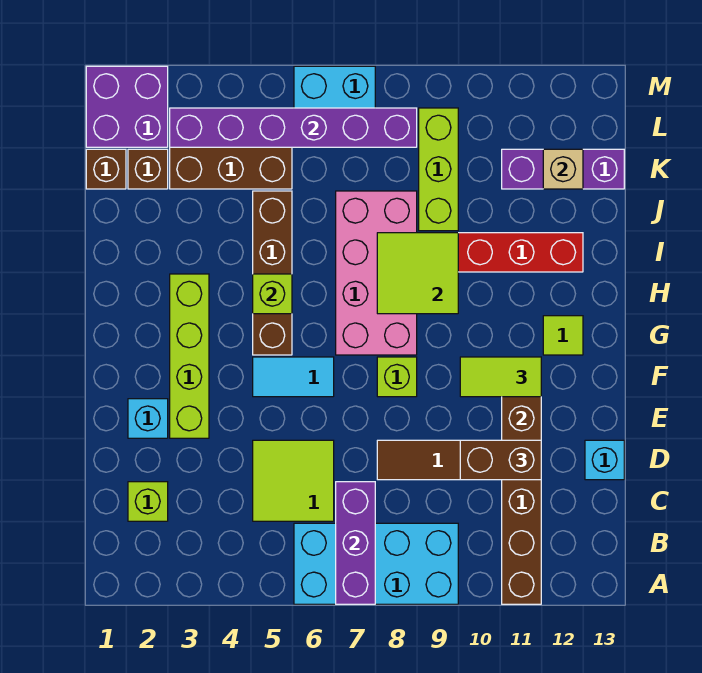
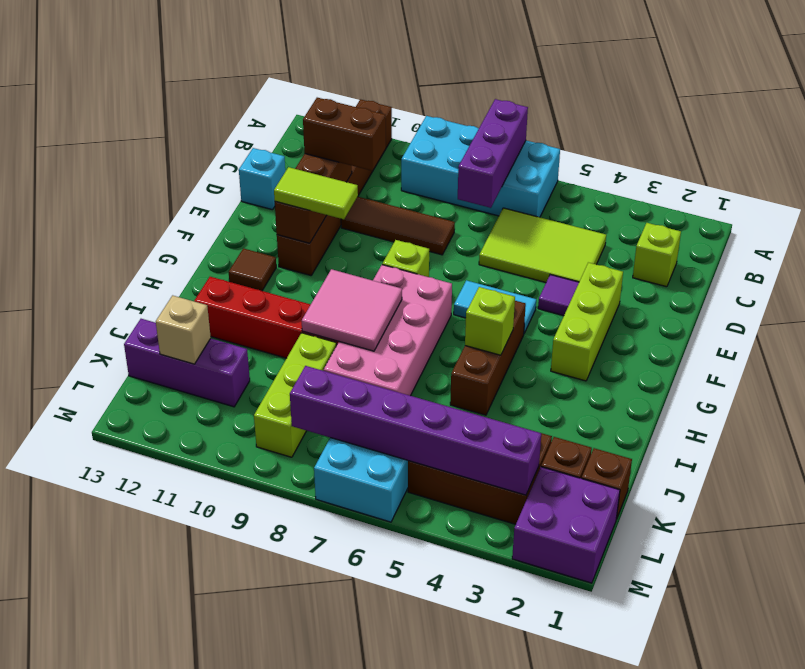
lime 2x2 tile [253,440,334,521] -> lime 2x3 tile [479,208,606,282]
cyan 1x1 brick [128,399,168,438] -> none
lime 1x4 brick [170,274,209,438] -> lime 1x3 brick [551,262,623,381]
none -> purple 1x1 tile [538,275,579,316]
brown 1x4 brick [253,191,292,355] -> brown 1x3 brick [450,301,526,415]
lime 1x1 tile [543,316,583,355] -> brown 1x1 tile [229,248,276,291]
lime 2x2 tile [377,233,458,314] -> pink 2x2 tile [302,269,402,351]

